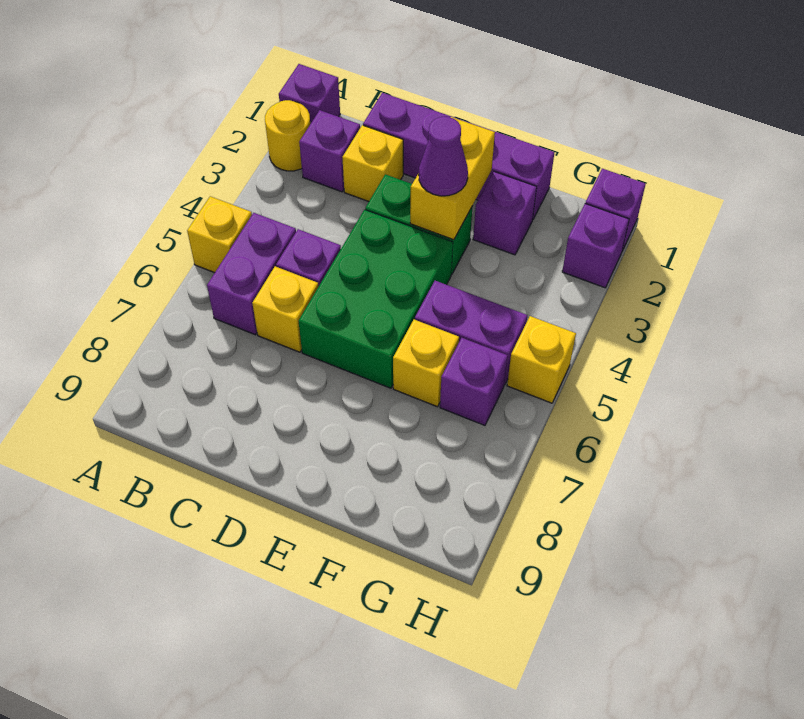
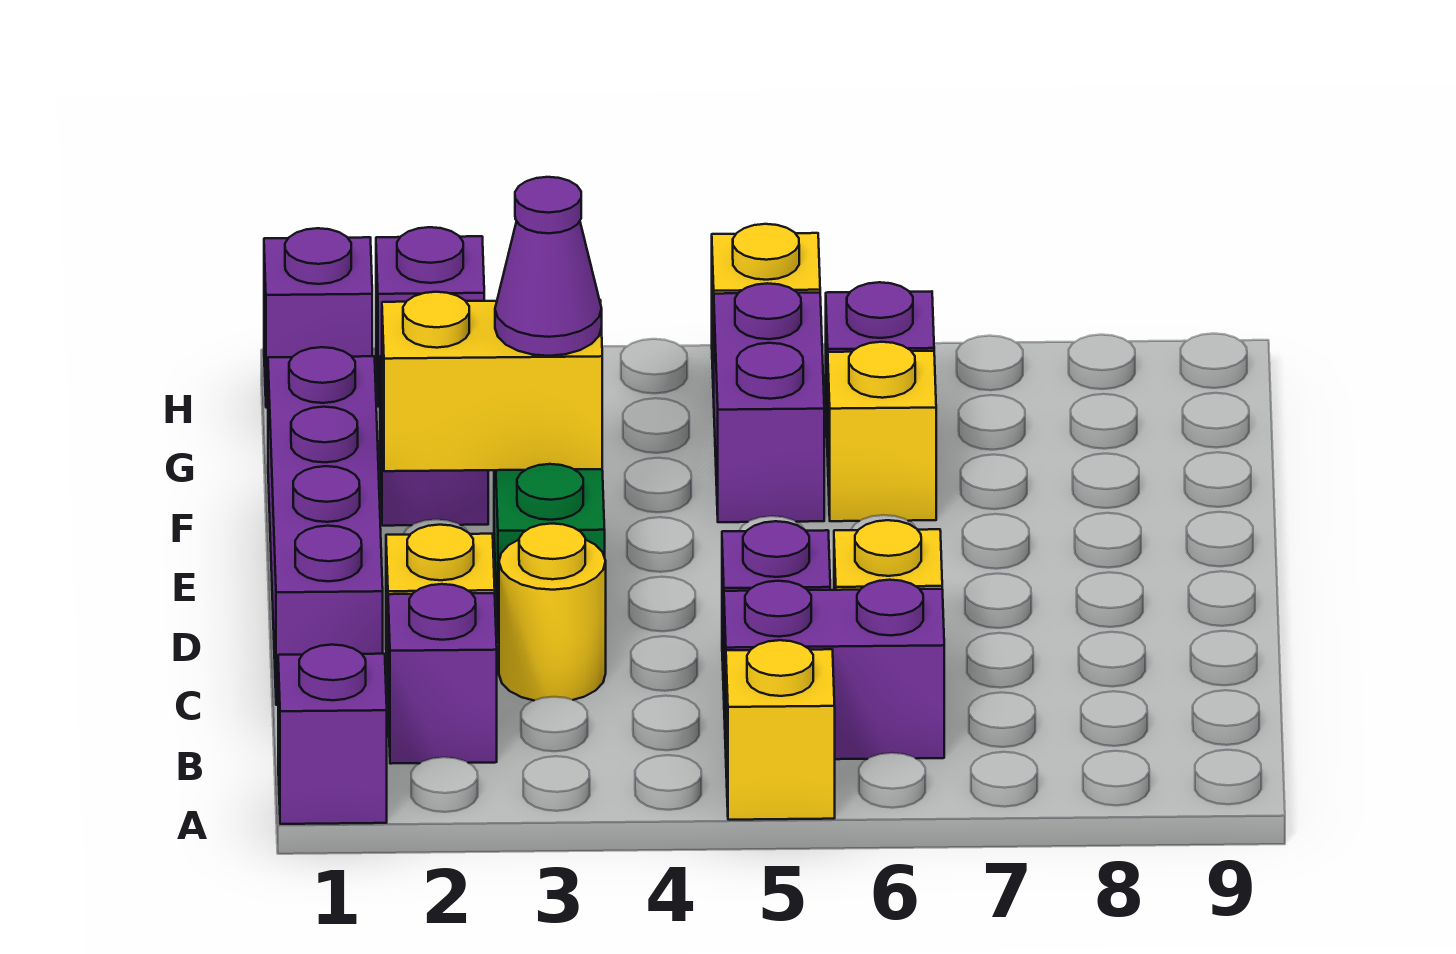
yellow 1x1 round brick [265,100,310,171] -> yellow 1x1 round brick moved to [499,524,606,700]
green 2x3 brick [299,210,453,388] -> none

